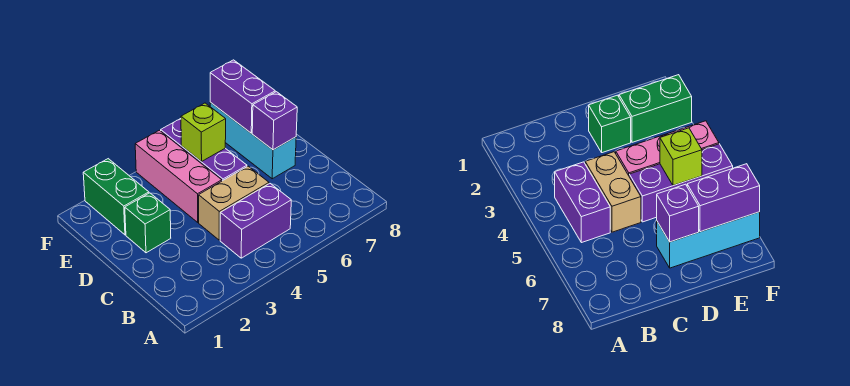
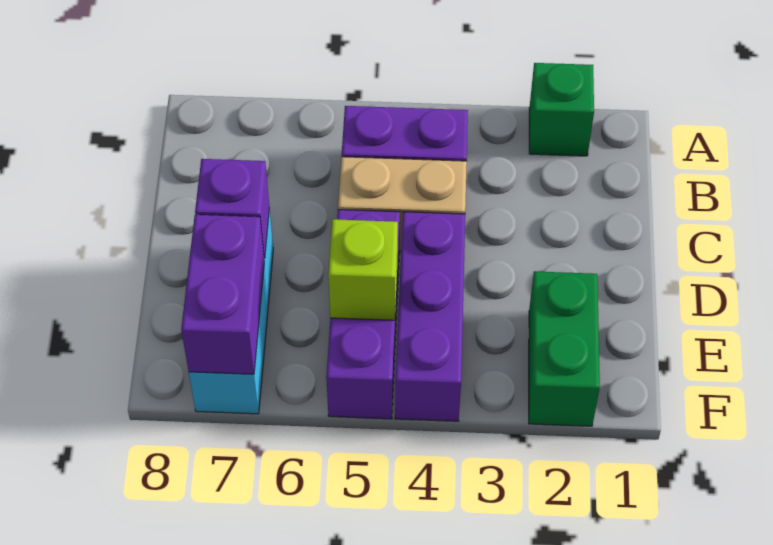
green 1x1 brick [125,193,171,253] -> green 1x1 brick moved to [529,63,594,156]
pink 1x3 brick [135,130,222,222] -> purple 1x3 brick [395,212,465,421]

